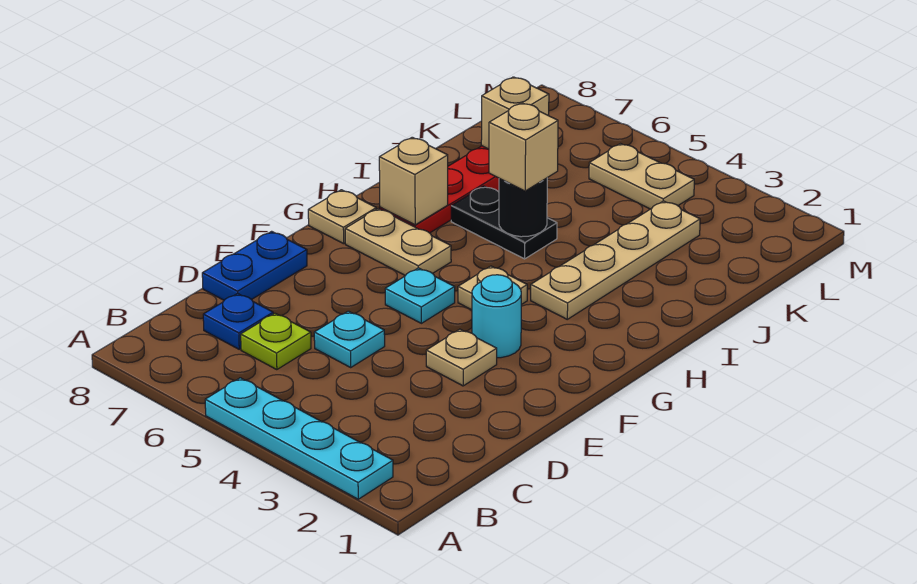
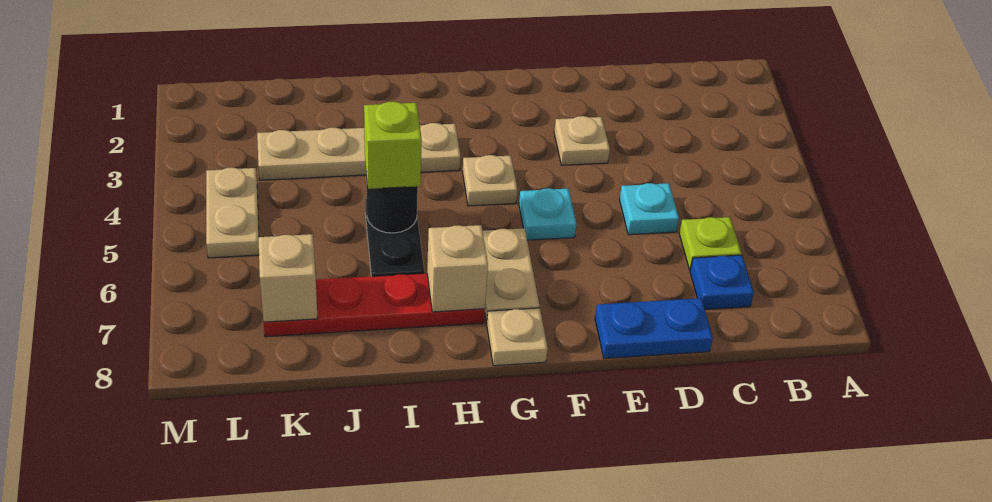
cyan 1x4 plate [205,378,393,499] -> none
cyan 1x1 round brick [472,275,521,358] -> none
tan 1x1 brick [489,103,558,191] -> lime 1x1 brick [364,102,422,189]

